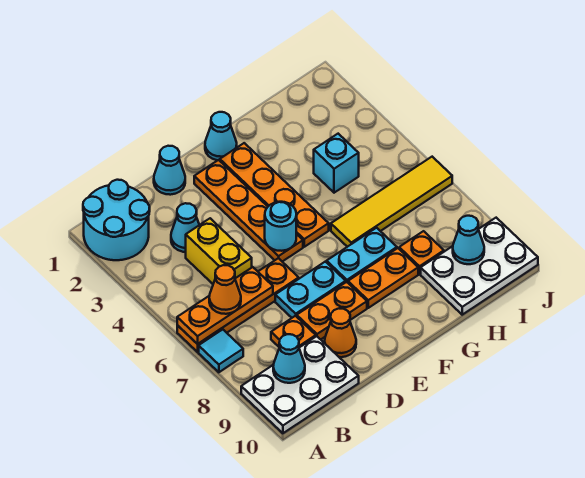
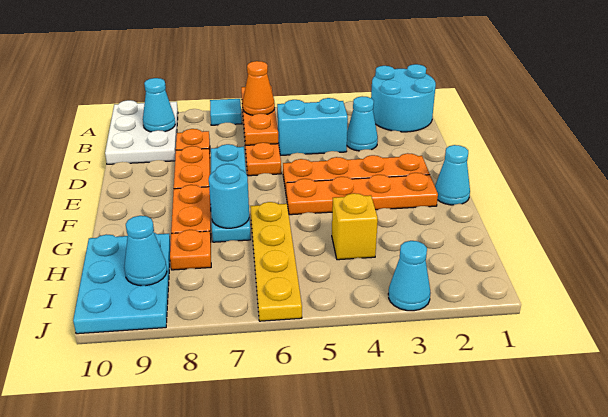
yellow 1x2 brick [186,218,252,284] -> cyan 1x2 brick [277,98,348,155]
cyan 1x1 cone [154,146,185,195] -> cyan 1x1 cone moved to [388,241,430,311]
orange 1x1 cone [325,309,356,357] -> none
cyan 1x1 round brick [265,202,296,251] -> cyan 1x1 round brick moved to [209,164,249,228]
yellow 1x4 tile [331,157,452,247] -> yellow 1x4 plate [250,202,302,321]
cyan 1x1 brick [314,134,359,193] -> yellow 1x1 brick [332,193,378,260]
white 2x3 plate [421,218,538,315] -> cyan 2x3 plate [73,233,171,334]

